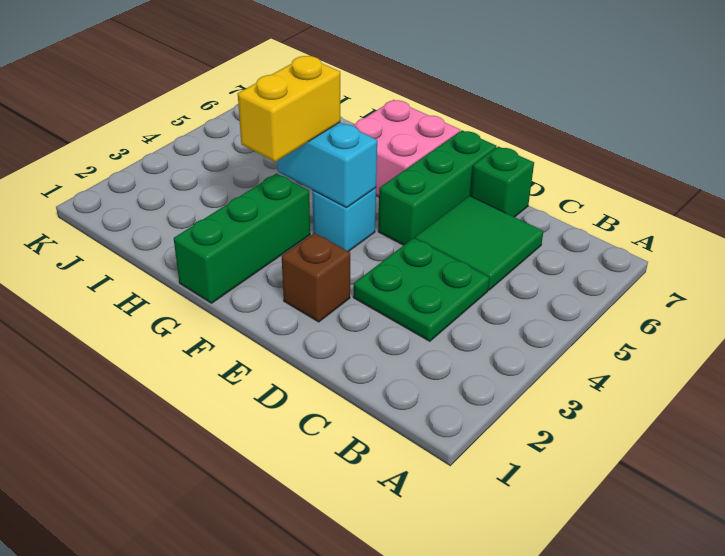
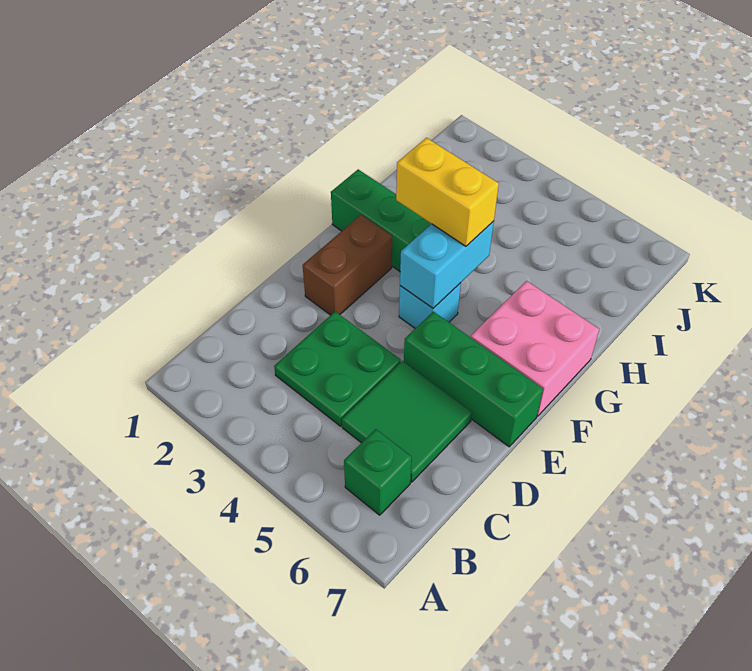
green 1x1 brick [470,147,534,217] -> green 1x1 brick moved to [344,429,412,515]
brown 1x1 brick [282,233,350,322] -> brown 1x2 brick [303,215,392,315]

